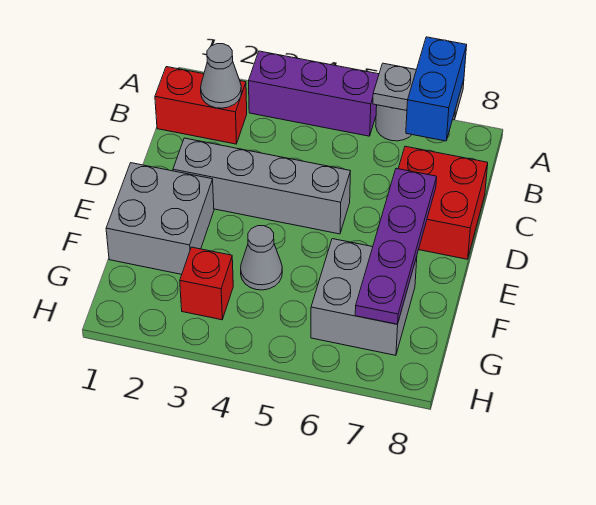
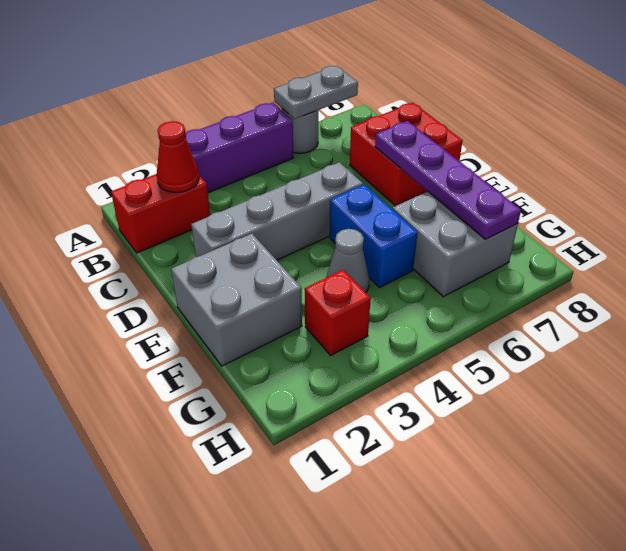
blue 1x2 brick [406,37,467,141] -> blue 1x2 brick moved to [330,185,418,288]
grey 1x1 cone [201,44,241,108] -> red 1x1 cone [157,121,199,192]

